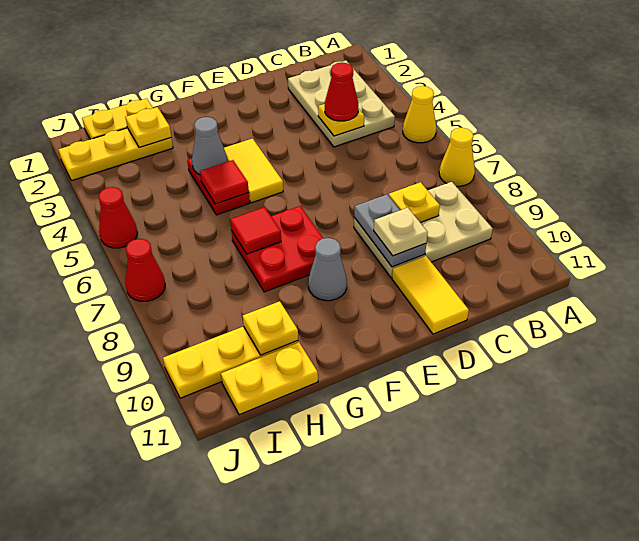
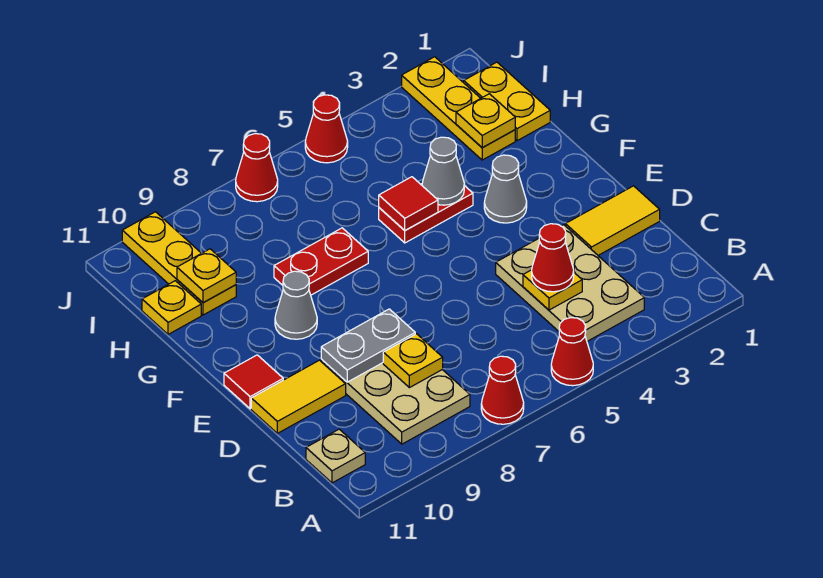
yellow 1x1 cone [403,86,436,143] -> red 1x1 cone [551,318,593,386]
yellow 1x1 cone [439,128,475,186] -> red 1x1 cone [481,356,524,424]
tan 2x3 plate [288,60,395,147] -> tan 2x3 plate turned to [496,225,644,341]
tan 1x1 plate [374,208,428,256] -> tan 1x1 plate moved to [306,429,365,483]
none -> grey 1x1 cone [484,155,527,223]
yellow 1x2 tile [224,139,283,203] -> yellow 1x2 tile moved to [565,186,660,255]
red 2x2 plate [232,206,323,292] -> red 1x2 plate [274,228,368,295]
red 1x1 tile [230,207,281,254] -> red 1x1 tile moved to [224,355,283,409]
yellow 1x2 plate [221,342,318,415] -> yellow 1x1 plate [142,281,201,334]

